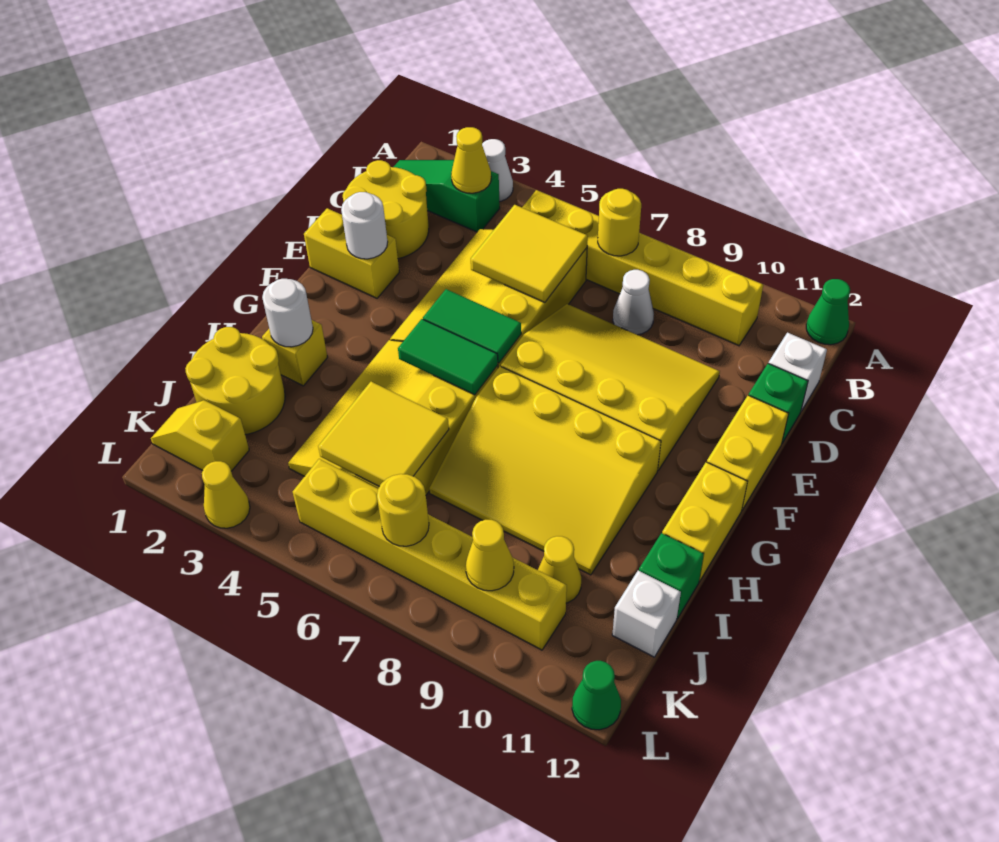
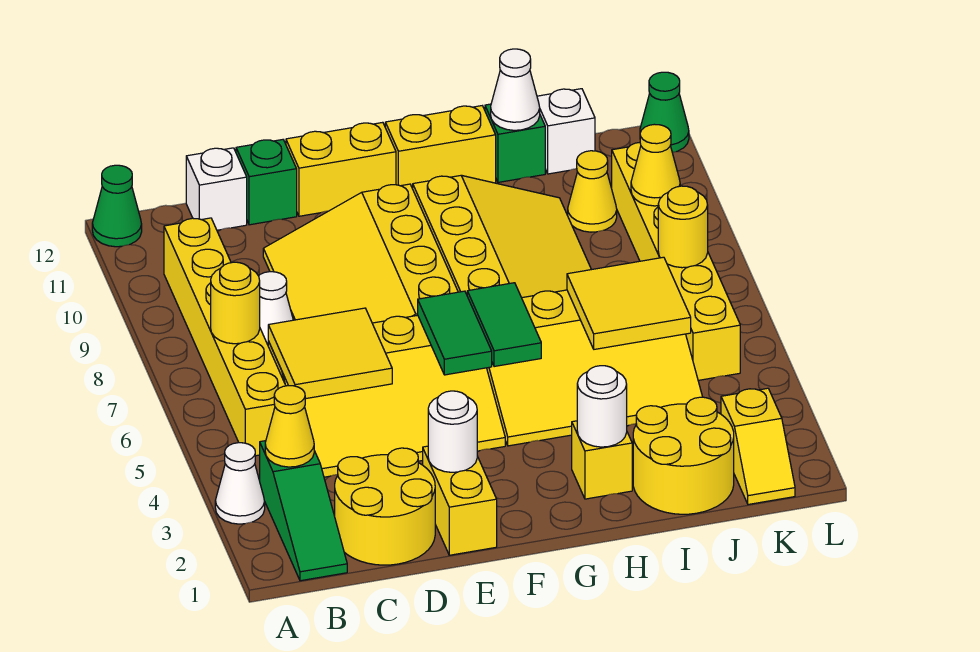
none -> white 1x1 cone [491,49,540,130]
yellow 1x1 cone [202,461,250,528] -> none

